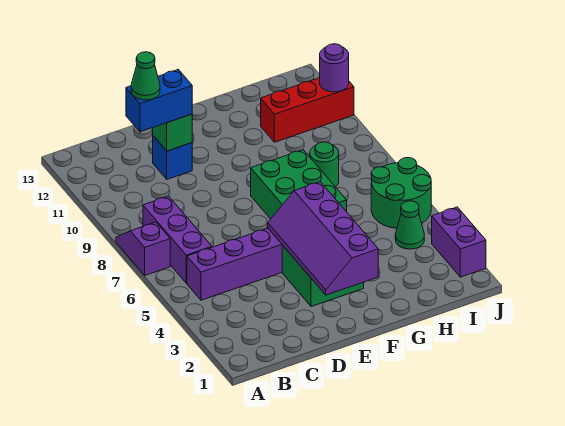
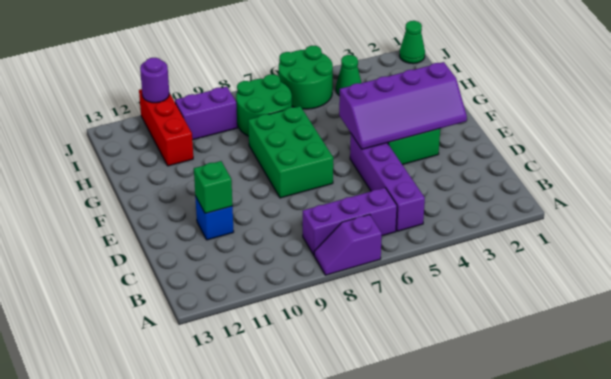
blue 1x2 brick [126,70,192,132] -> none
green 1x1 cone [131,52,160,100] -> green 1x1 cone moved to [400,21,425,64]
green 2x3 brick [251,150,347,219] -> green 2x3 brick turned to [248,106,333,198]
green 1x1 round brick [310,142,339,187] -> green 2x2 round brick [236,74,292,136]
purple 1x2 brick [432,207,486,277] -> purple 1x2 brick moved to [175,87,237,140]

